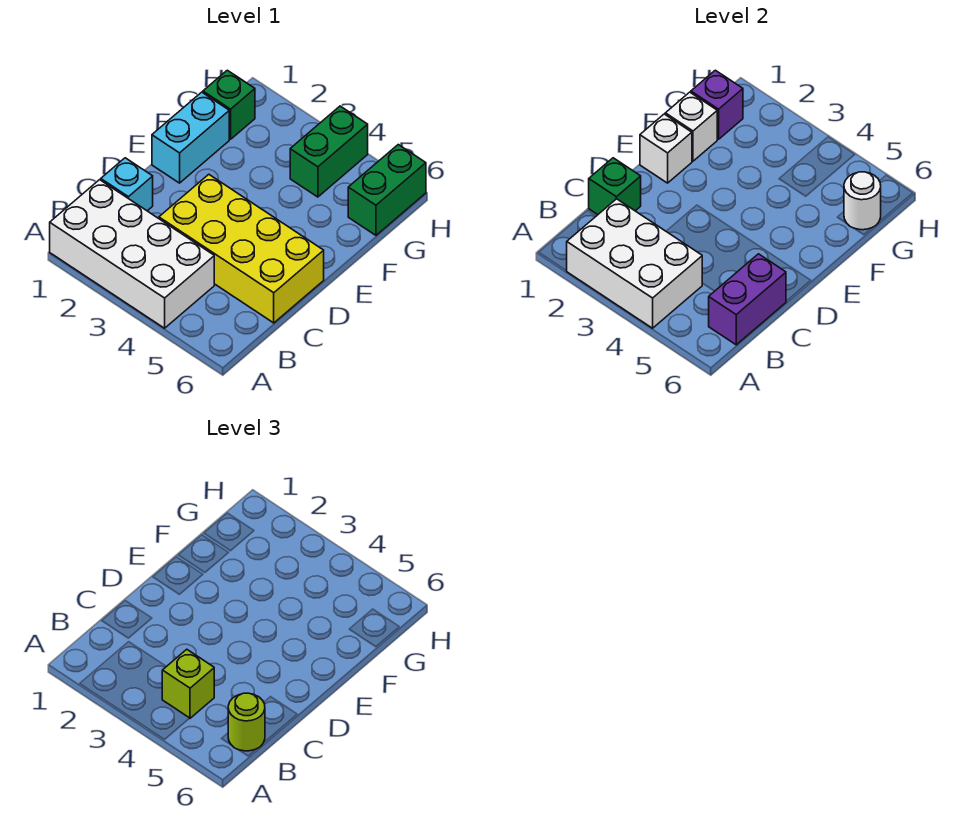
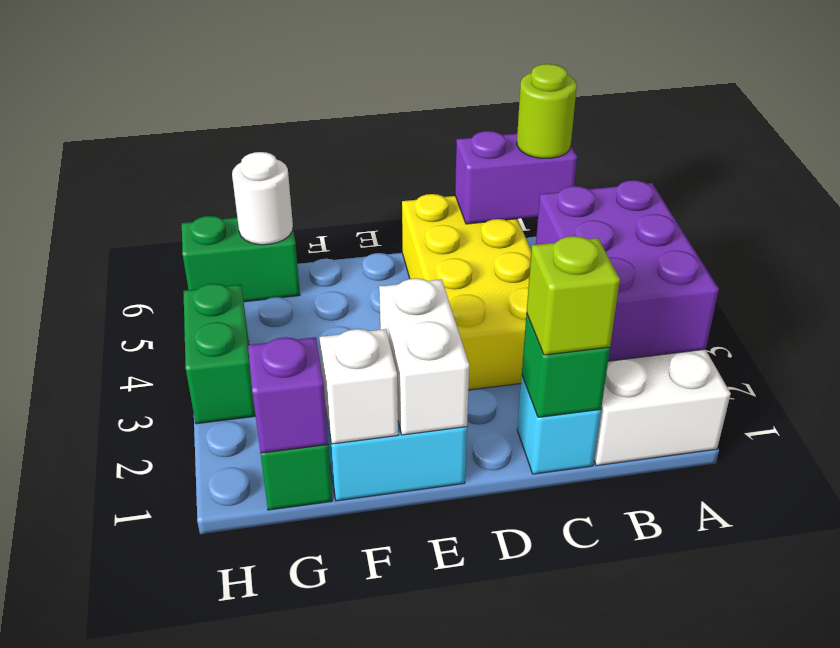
white 2x3 brick [567,199,702,328] -> purple 2x3 brick [536,180,719,361]
lime 1x1 brick [162,649,214,718] -> lime 1x1 brick moved to [527,236,620,355]
white 1x1 brick [640,114,692,183] -> white 1x2 brick [379,278,469,435]
green 1x2 brick [290,106,368,197] -> green 1x2 brick turned to [183,284,256,424]

